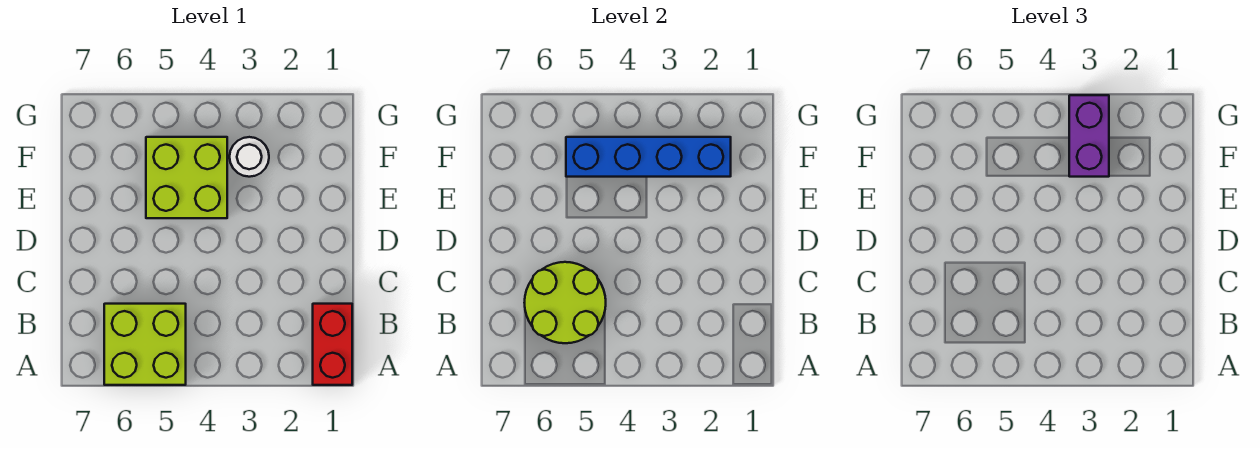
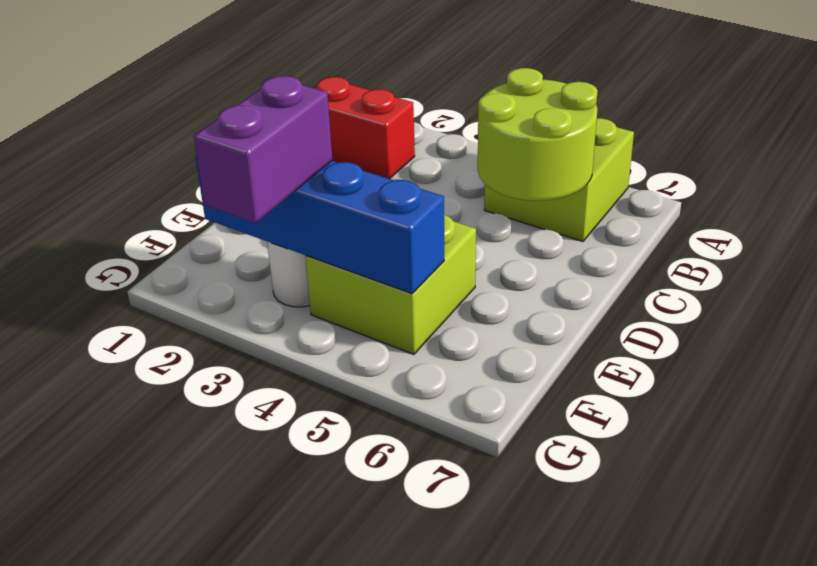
red 1x2 brick [313,304,352,385] -> red 1x2 brick turned to [314,77,415,179]

